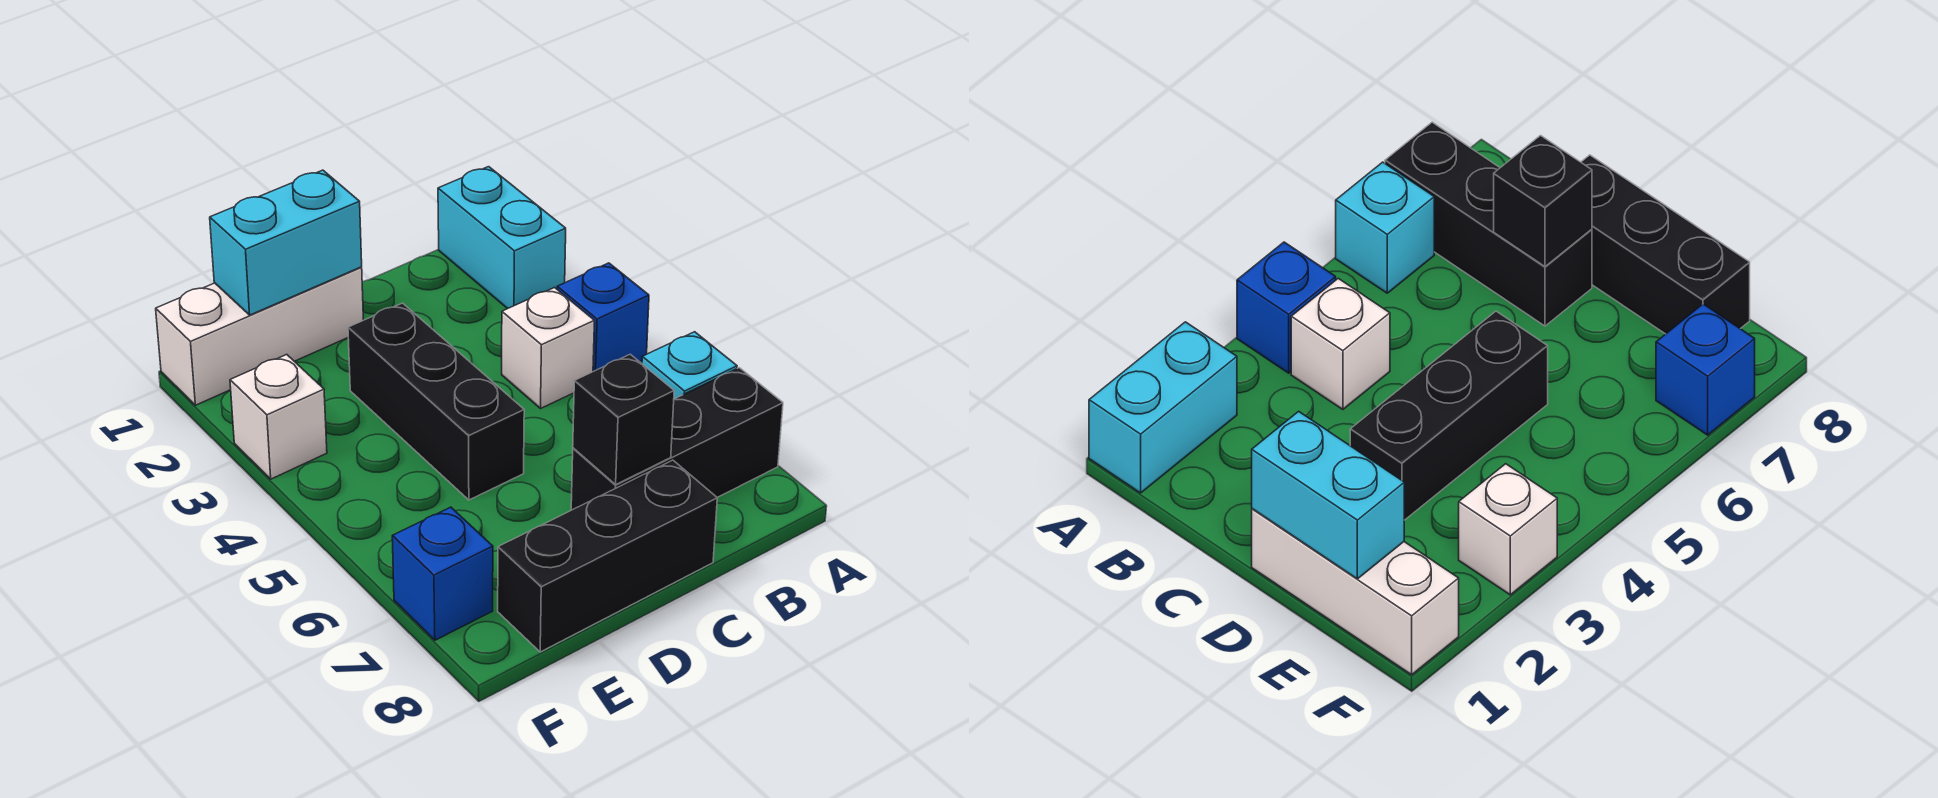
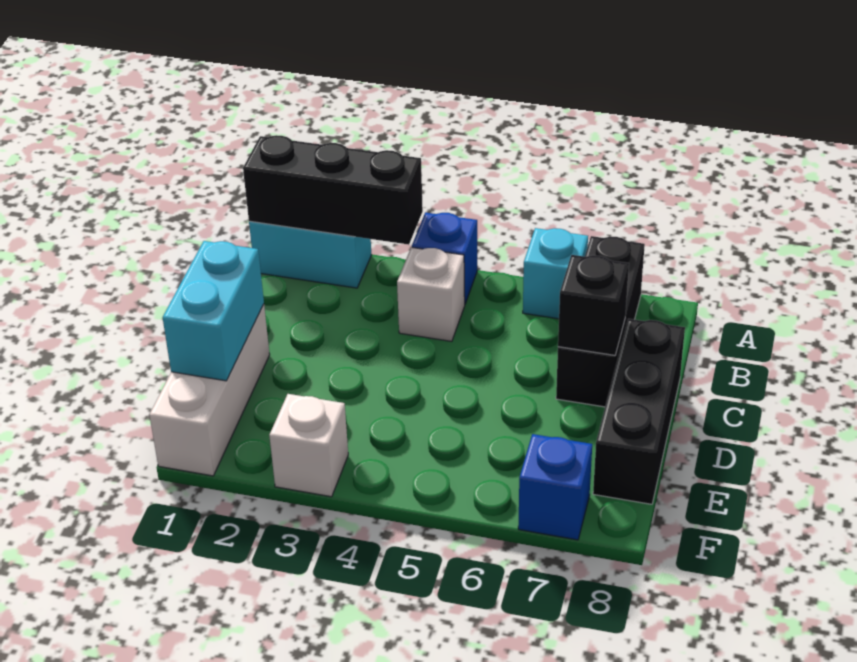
black 1x3 brick [348,303,524,500] -> black 1x3 brick moved to [243,135,423,245]

